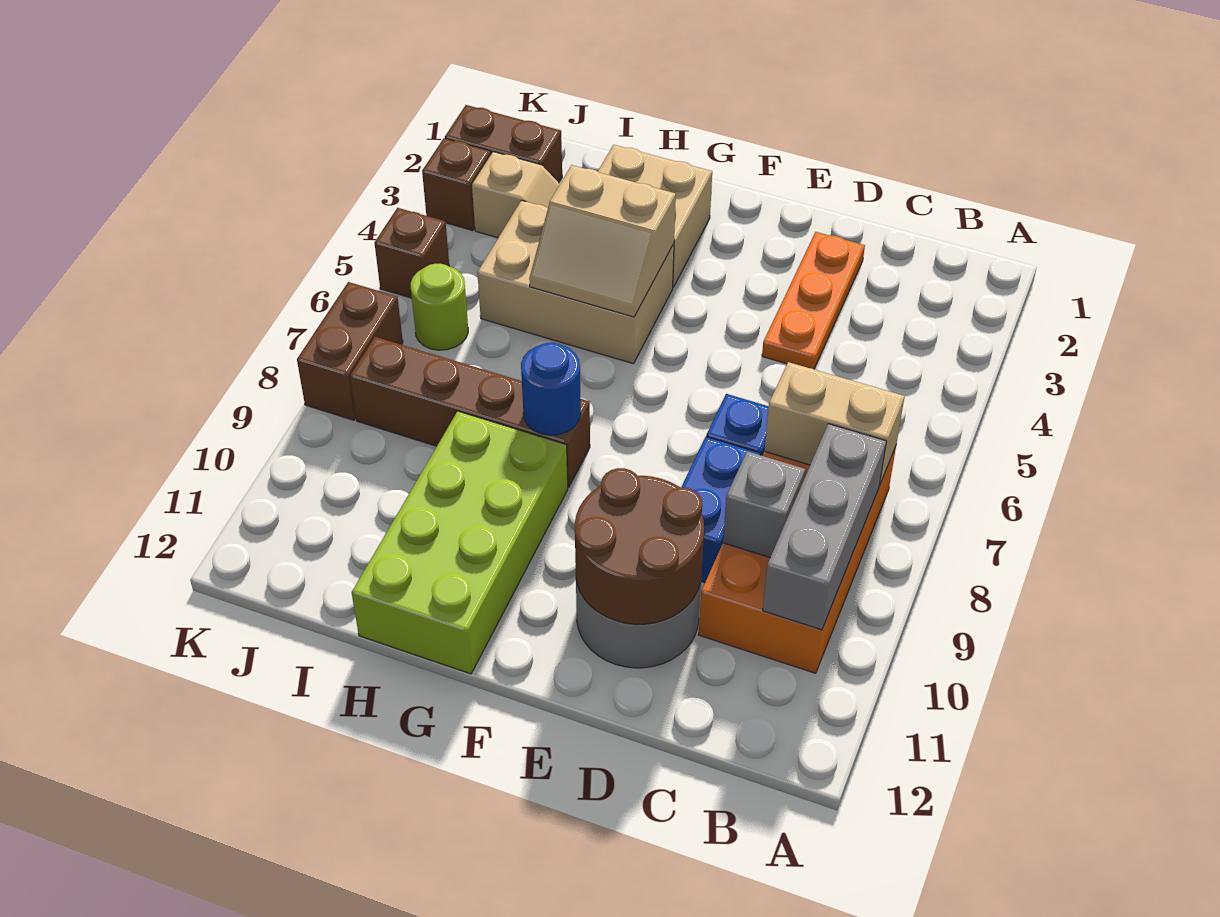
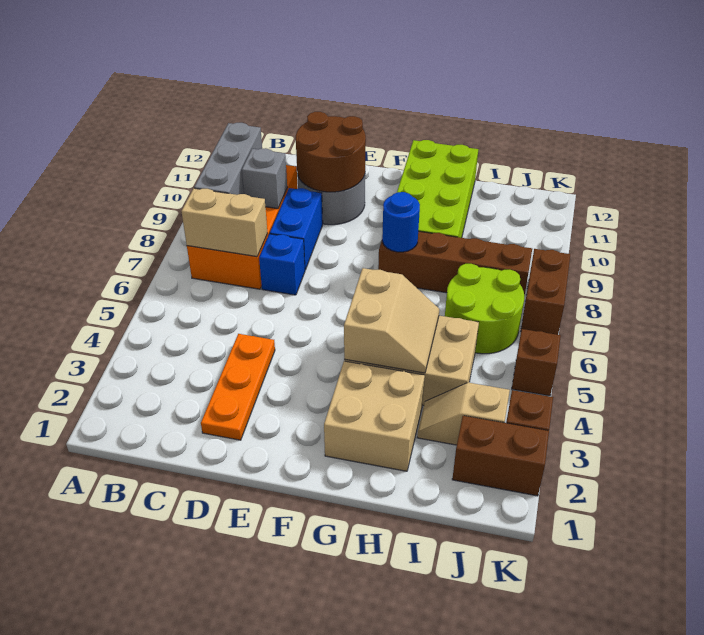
tan 2x2 slope [529,165,676,317] -> tan 2x2 slope turned to [344,268,439,373]
lime 1x1 round brick [411,264,468,350] -> lime 2x2 round brick [445,264,524,354]

